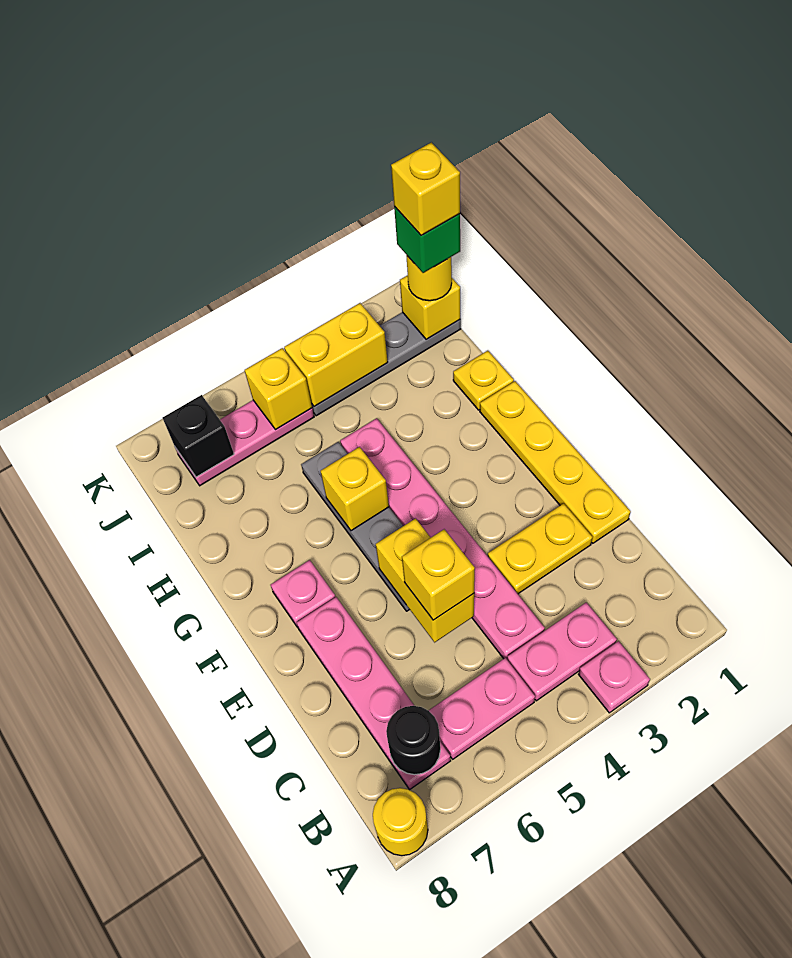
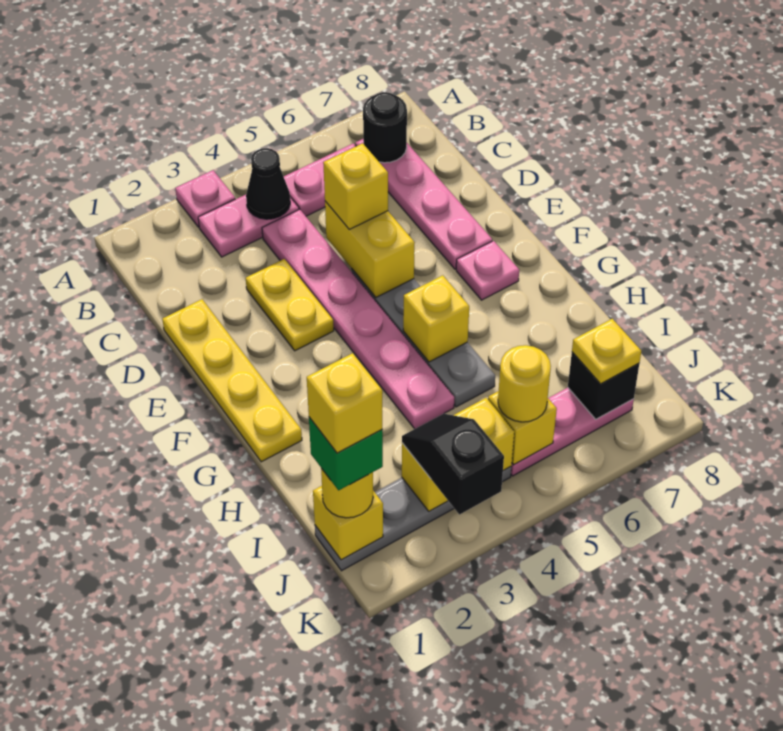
yellow 1x1 round brick [373,788,428,856] -> yellow 1x1 round brick moved to [498,345,551,422]
none -> black 1x1 cone [246,148,290,219]
yellow 1x2 plate [488,503,593,594] -> yellow 1x2 plate turned to [246,259,334,351]
yellow 1x1 plate [453,351,514,410] -> yellow 1x1 plate moved to [572,319,641,384]
none -> black 1x2 slope [402,414,504,515]

